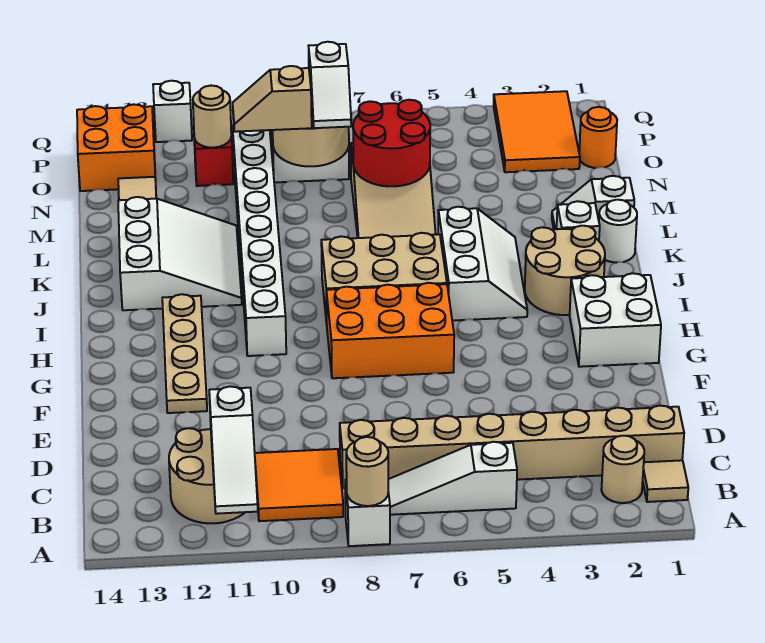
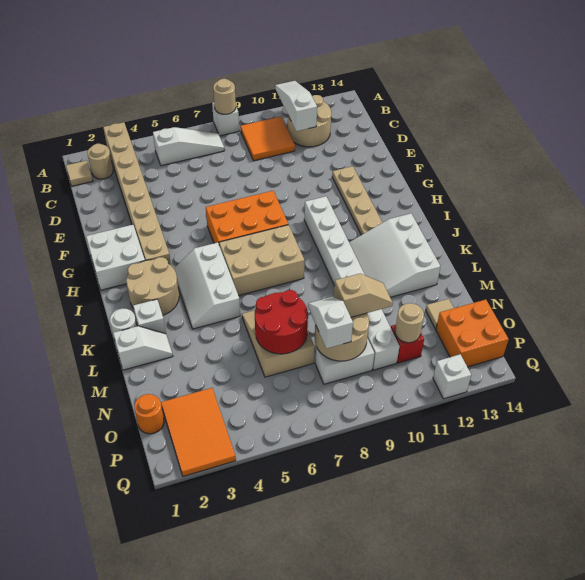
tan 1x8 brick [340,406,684,488] -> tan 1x8 brick turned to [103,122,171,265]

